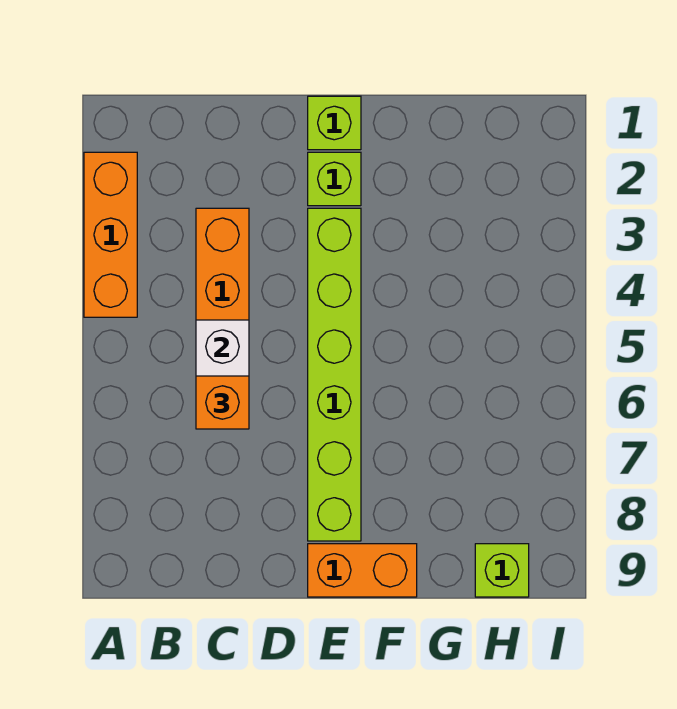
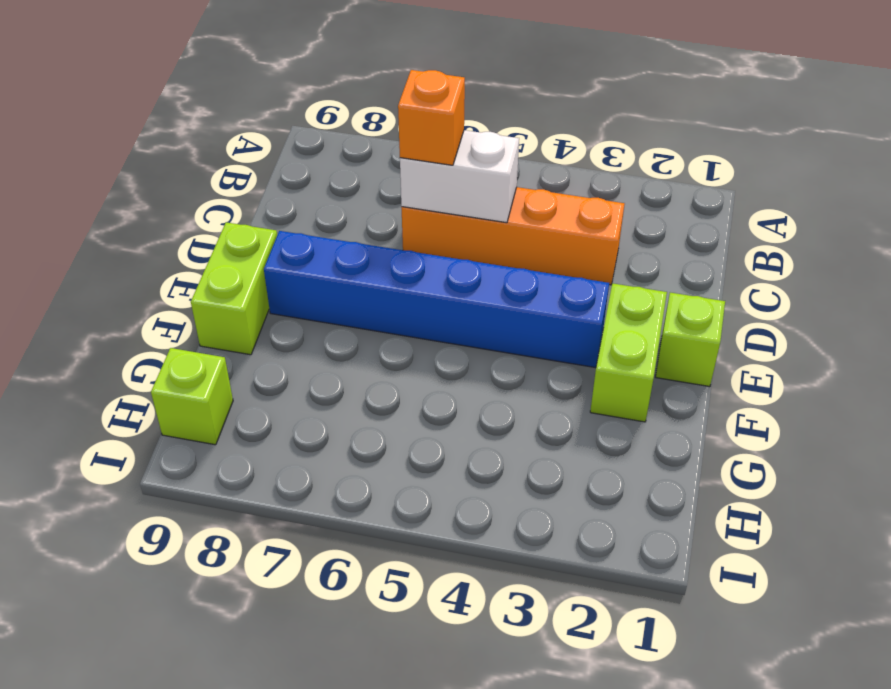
orange 1x3 brick [84,152,137,317] -> none
lime 1x1 brick [308,152,361,206] -> lime 1x2 brick [590,283,667,422]
lime 1x6 brick [308,208,361,541] -> blue 1x6 brick [264,231,609,368]
orange 1x2 brick [308,544,417,597] -> lime 1x2 brick [191,222,277,355]

